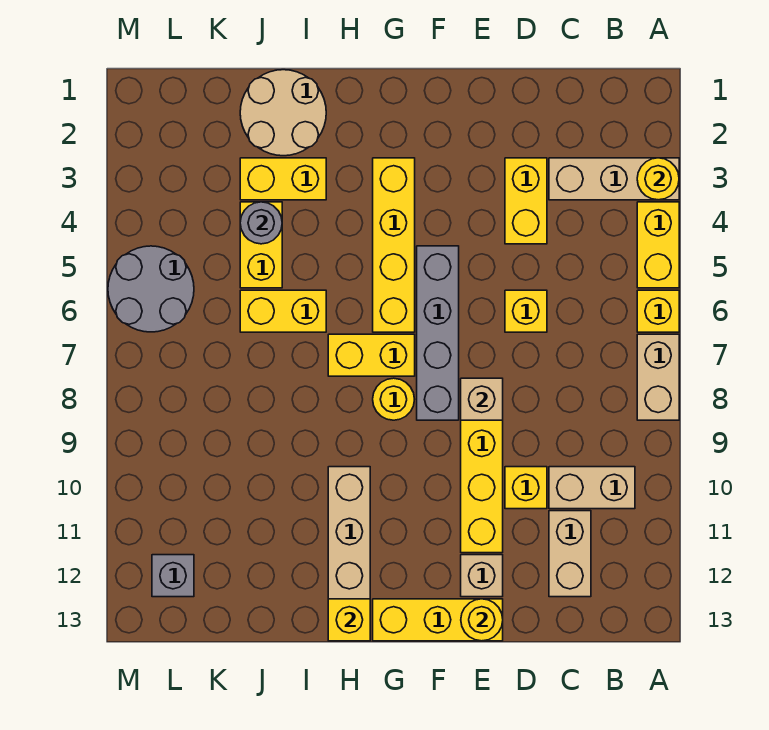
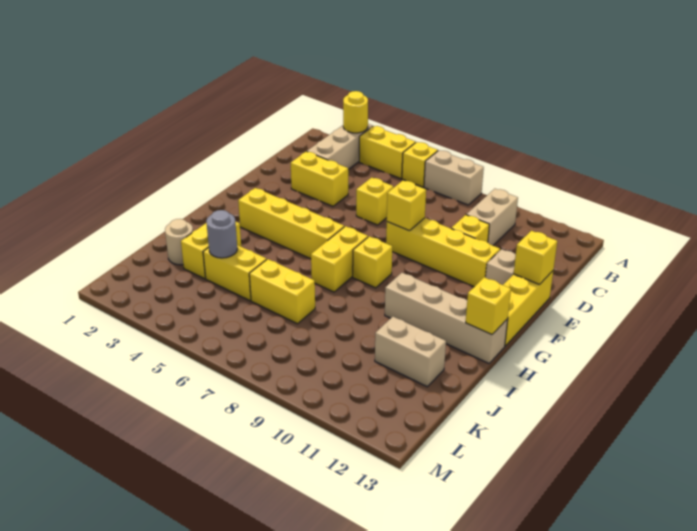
tan 1x2 brick [549,511,591,597] -> tan 1x2 brick moved to [375,317,446,387]
tan 1x1 brick [461,378,503,420] -> yellow 1x1 brick [387,180,426,231]
yellow 1x1 round brick [461,599,503,641] -> yellow 1x1 brick [514,231,557,285]
grey 1x4 brick [417,246,459,420] -> none
yellow 1x1 round brick [373,378,415,420] -> yellow 1x1 brick [353,236,392,288]
tan 2x2 round brick [240,70,326,156] -> tan 1x1 round brick [165,219,193,265]
yellow 1x2 brick [240,290,326,332] -> yellow 1x2 brick turned to [249,259,315,324]
grey 2x2 round brick [108,246,194,332] -> none
grey 1x1 brick [152,555,194,597] -> none

